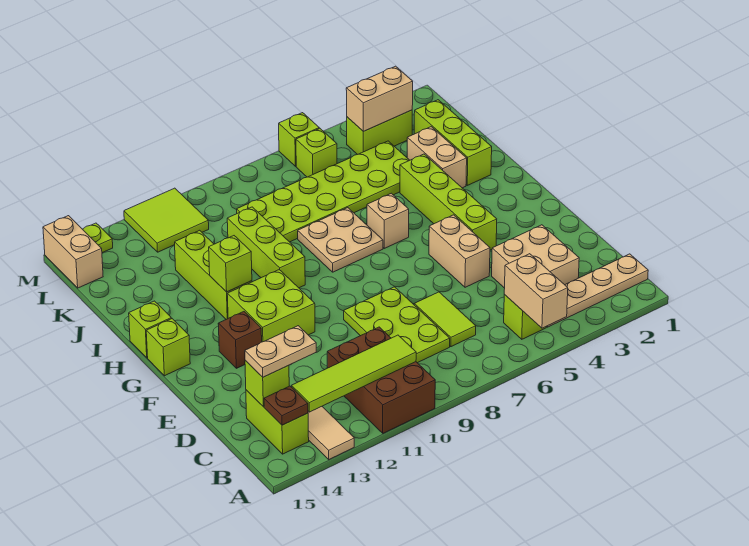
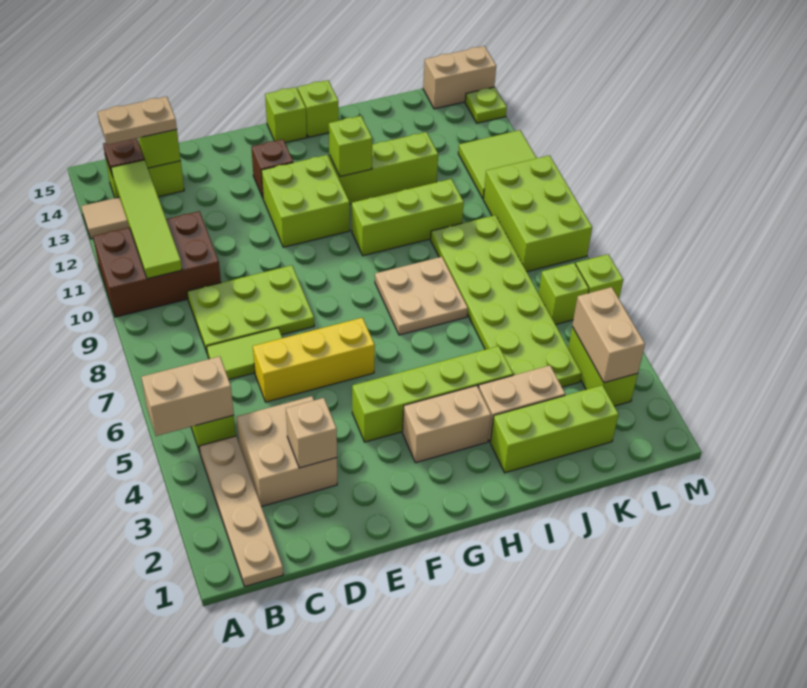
tan 1x2 plate [245,326,316,377] -> tan 1x2 plate turned to [98,97,177,145]
none -> yellow 1x3 brick [253,318,375,402]
tan 1x2 brick [429,215,490,287] -> tan 1x2 brick moved to [402,386,491,463]
tan 1x1 brick [367,193,409,248] -> tan 1x1 brick moved to [286,398,337,468]
none -> lime 2x3 brick [483,155,592,272]

